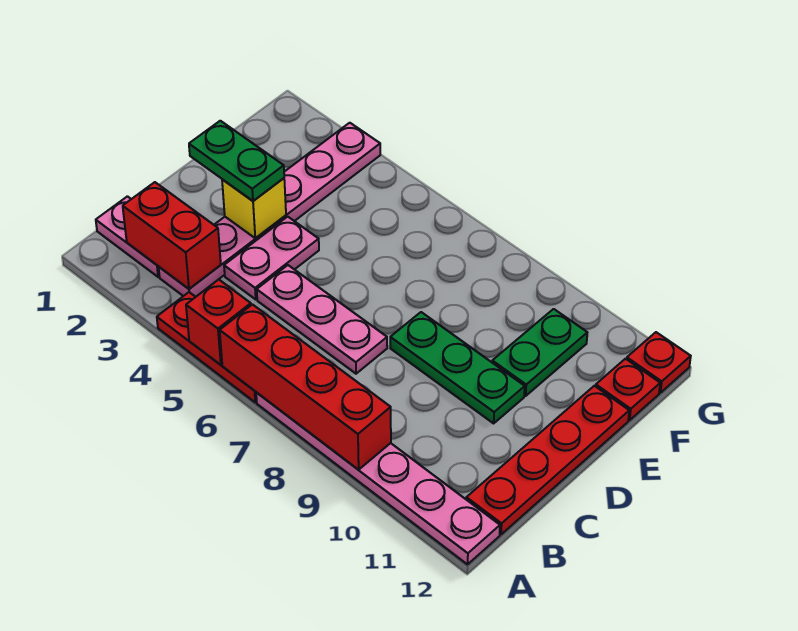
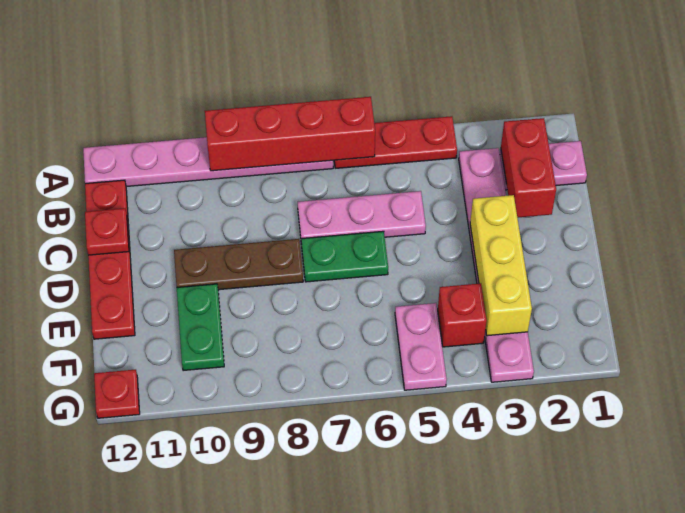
red 1x1 brick [186,280,251,365] -> red 1x1 brick moved to [438,283,487,347]
red 1x2 brick [123,182,221,289] -> red 1x2 brick turned to [501,118,556,218]
pink 1x2 plate [224,217,319,299] -> pink 1x2 plate moved to [395,303,447,390]
green 1x2 plate [189,121,284,201] -> green 1x2 plate moved to [301,231,388,282]
yellow 1x1 brick [222,178,286,238] -> yellow 1x3 brick [470,195,532,336]
green 1x3 plate [390,312,525,423] -> brown 1x3 plate [174,239,303,290]
red 1x1 plate [596,359,660,420] -> red 1x1 plate moved to [85,208,129,255]

